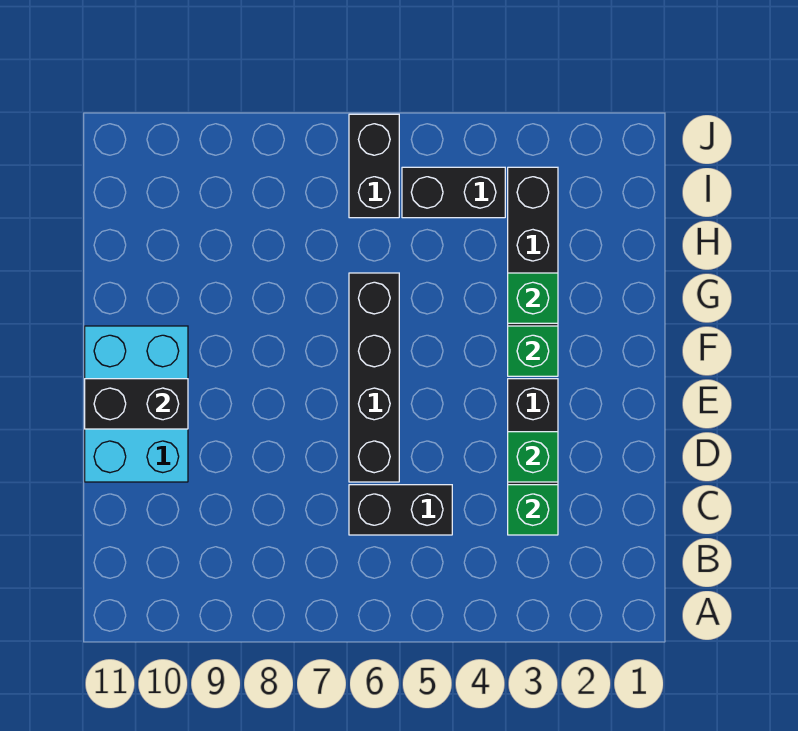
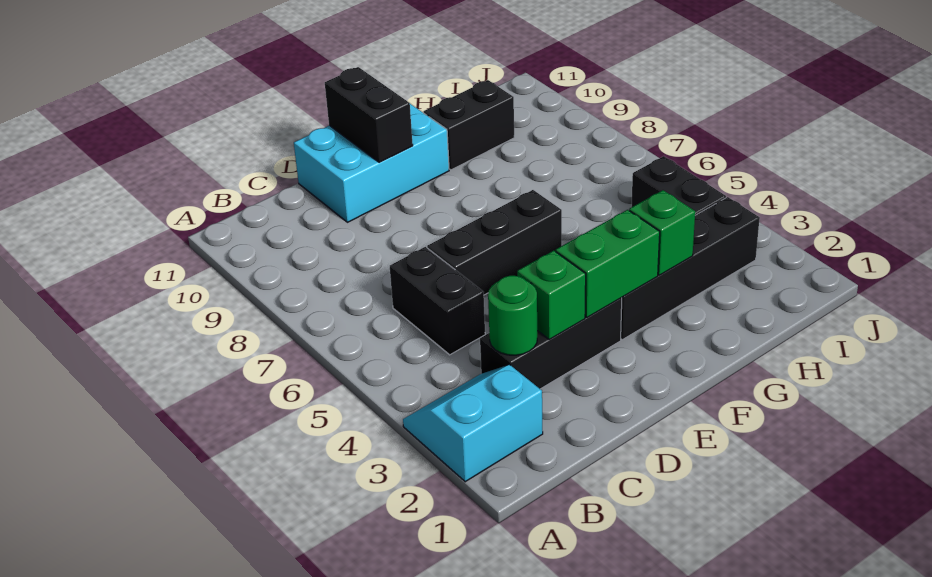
none -> cyan 2x2 slope [403,365,543,482]
green 1x1 brick [508,485,558,535] -> green 1x1 round brick [488,276,537,355]
black 1x4 brick [349,273,399,482] -> black 1x3 brick [427,190,562,295]
green 1x1 brick [508,326,558,376] -> green 1x2 brick [556,210,660,318]
black 1x2 brick [349,114,399,218] -> black 1x2 brick moved to [423,80,514,170]

